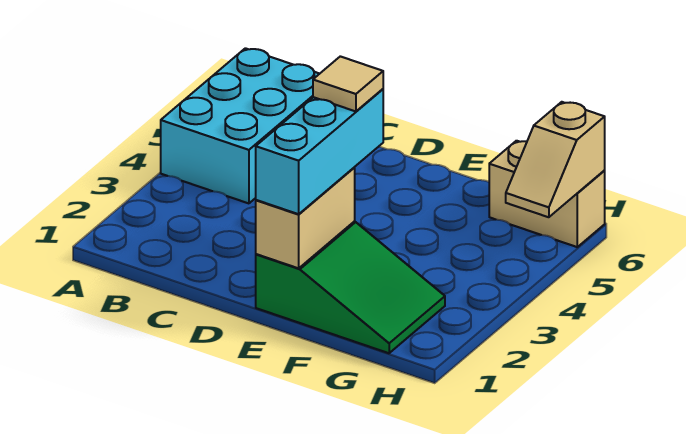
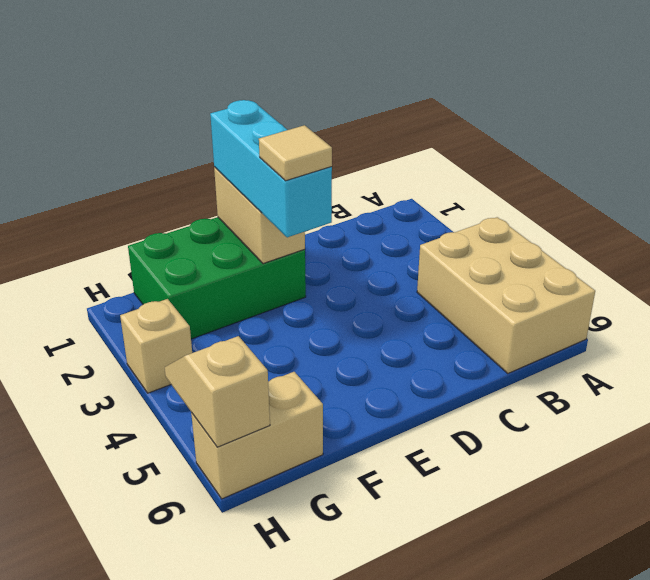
cyan 2x3 brick [161,48,319,203] -> tan 2x3 brick [417,217,595,373]
green 2x3 slope [256,221,445,353] -> green 2x3 brick [128,217,306,339]
none -> tan 1x1 brick [120,299,192,393]

